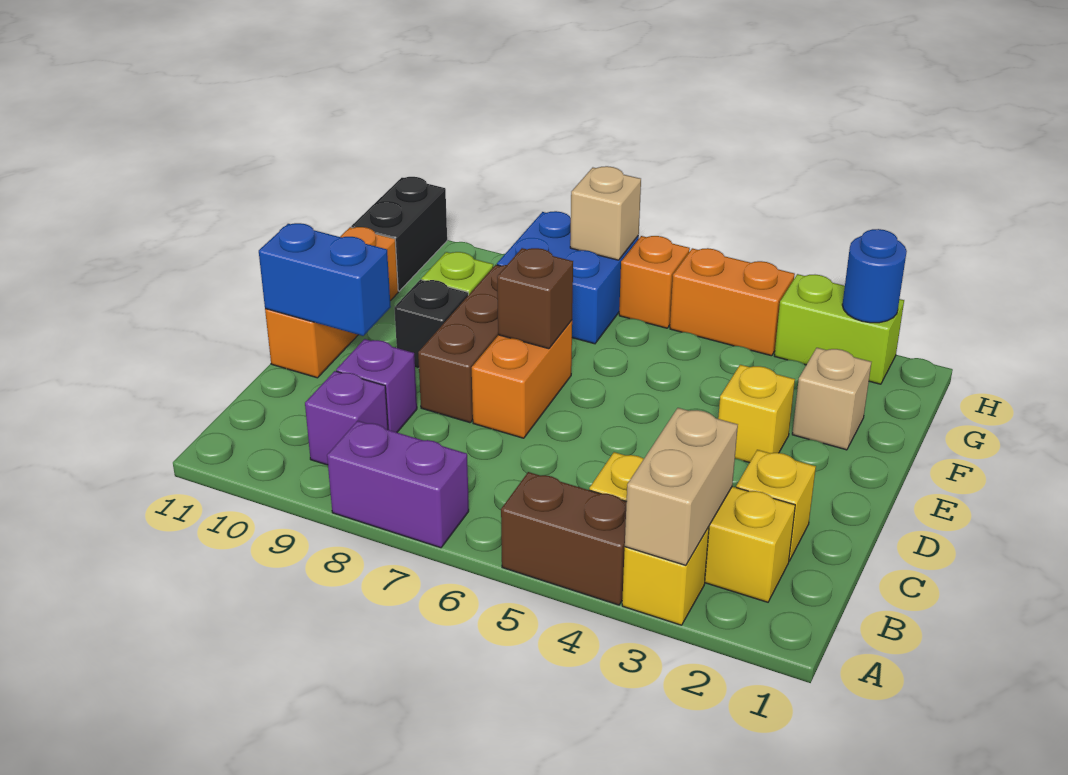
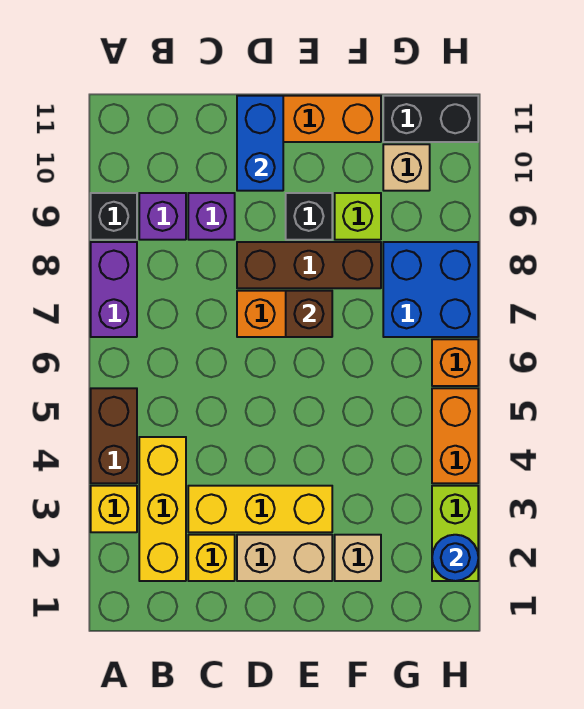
tan 1x2 brick [625,408,738,565] -> tan 1x2 brick moved to [237,535,332,581]
none -> black 1x1 brick [91,193,137,240]
yellow 1x1 brick [718,365,795,463] -> yellow 1x3 brick [188,486,332,532]
tan 1x1 brick [570,166,641,260] -> tan 1x1 brick moved to [383,144,430,191]

